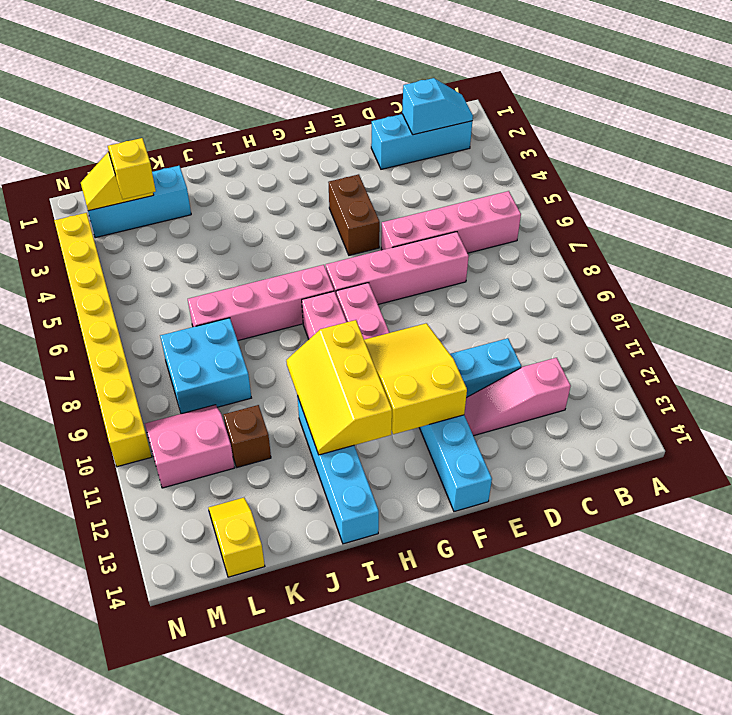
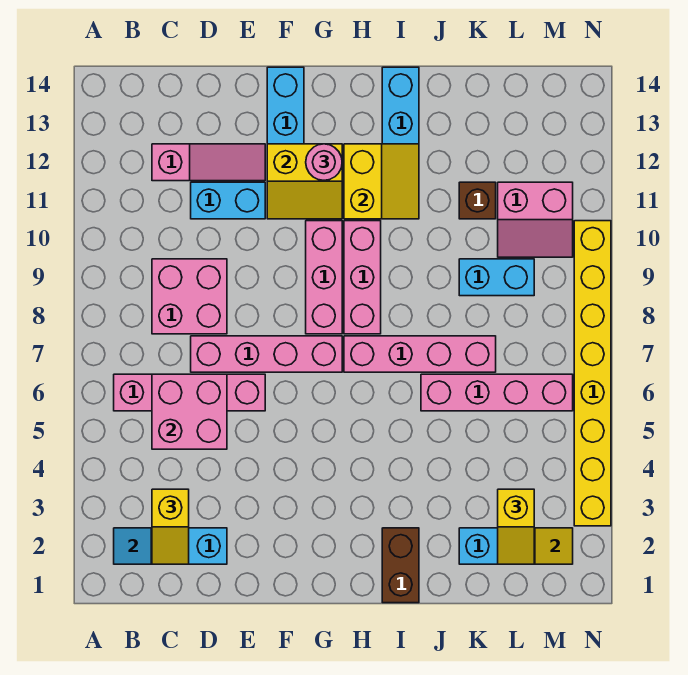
none -> pink 2x2 brick [152,374,227,449]
none -> pink 2x2 brick [152,259,227,334]
brown 1x2 brick [328,174,380,255] -> brown 1x2 brick moved to [382,528,419,603]
yellow 2x3 slope [364,323,467,434] -> yellow 2x2 slope [267,144,342,219]
none -> pink 1x1 round brick [306,144,342,180]
yellow 2x3 slope [286,320,392,455] -> yellow 2x2 slope [344,144,419,219]
none -> pink 1x4 brick [421,374,573,411]
cyan 2x2 brick [160,318,251,414] -> cyan 1x2 brick [459,259,534,296]
yellow 1x2 slope [209,498,265,577] -> yellow 1x2 slope moved to [152,489,189,564]

